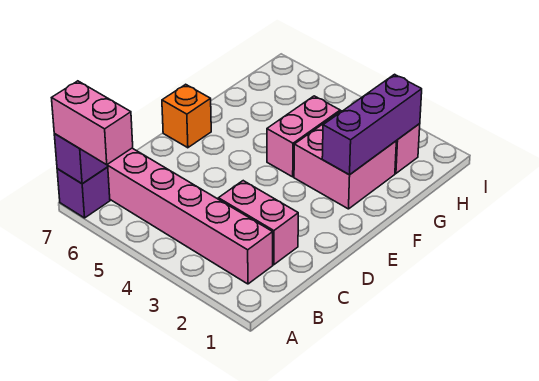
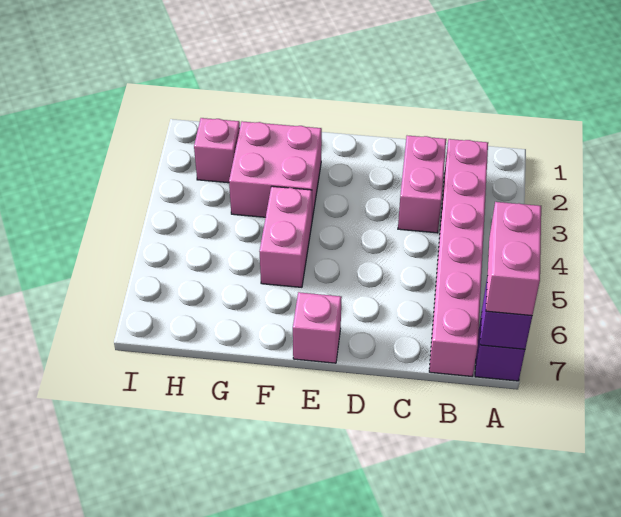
orange 1x1 brick [162,84,211,148] -> pink 1x1 brick [293,292,342,363]
purple 1x3 brick [322,74,422,175] -> none
pink 1x2 brick [267,96,340,177] -> pink 1x2 brick turned to [259,186,312,287]

